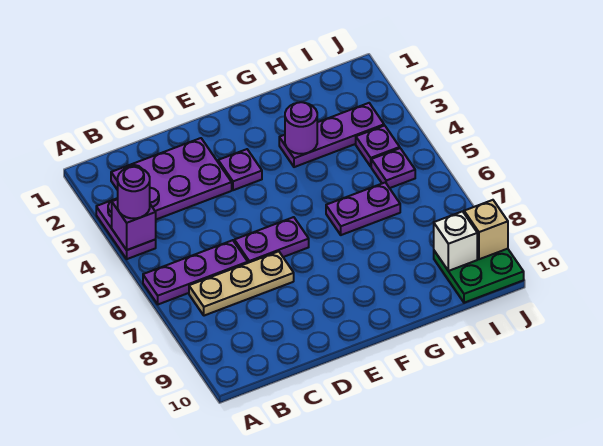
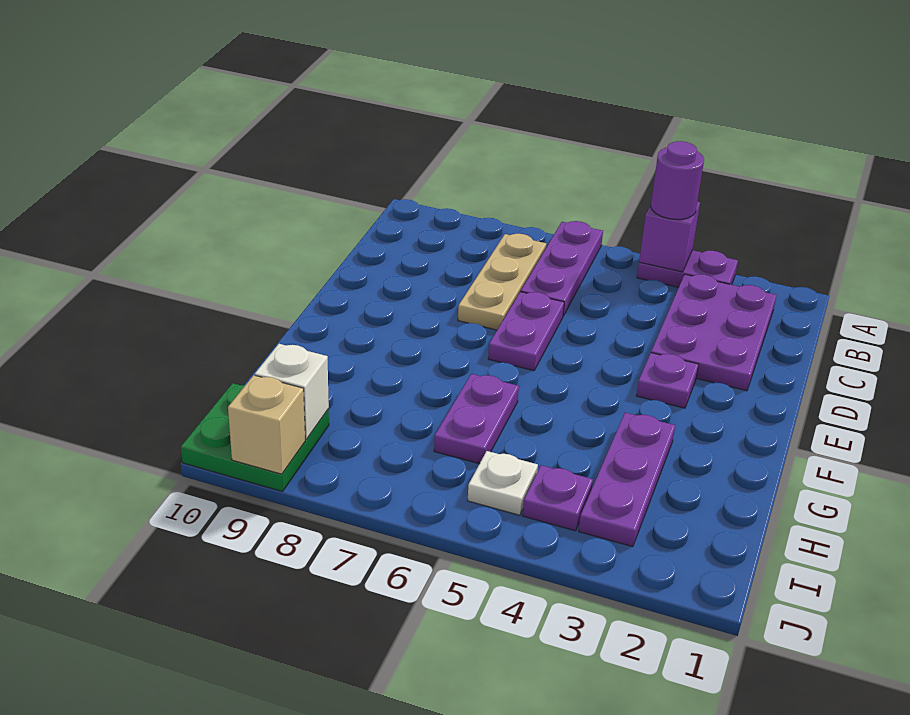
purple 1x1 round brick [285,102,317,154] -> none
purple 1x1 plate [371,148,415,188] -> white 1x1 plate [468,451,538,515]

